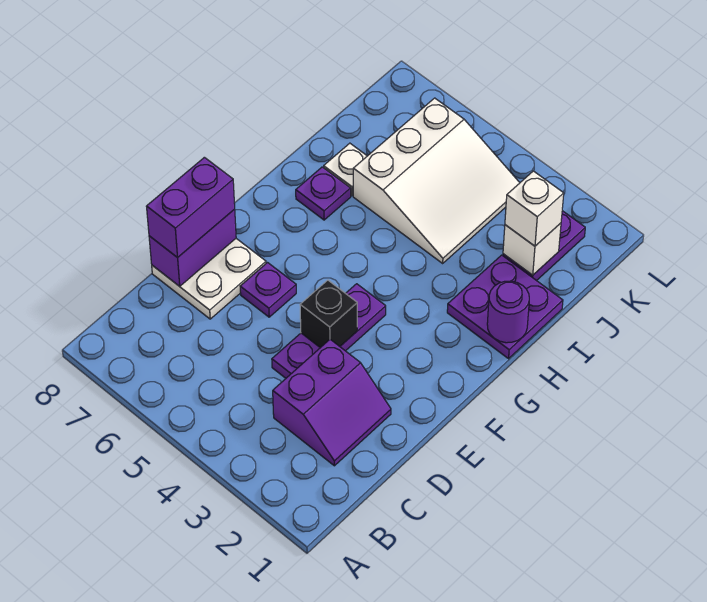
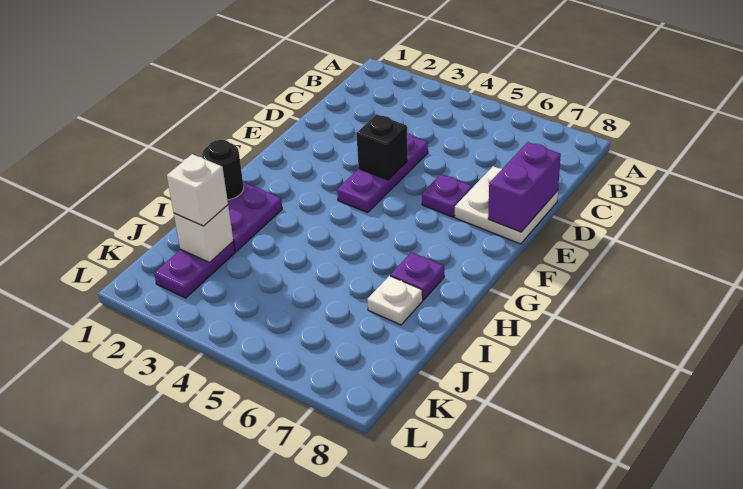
purple 2x2 slope [273,340,391,466] -> none
purple 1x2 brick [146,157,235,258] -> none
purple 1x1 round brick [487,281,529,343] -> black 1x1 round brick [202,140,244,200]
white 3x3 slope [353,98,520,263] -> none

